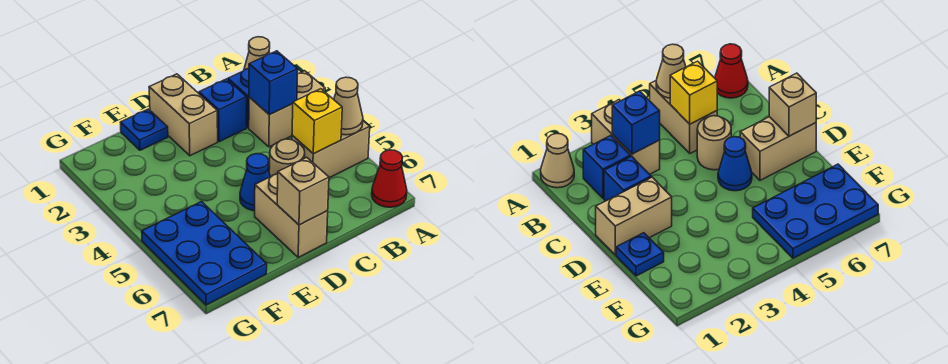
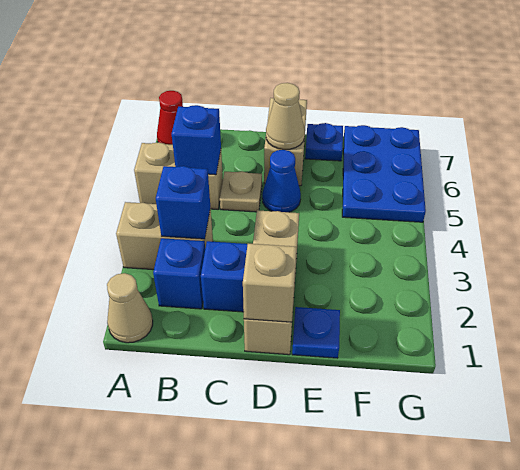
tan 1x1 cone [334,77,363,135] -> tan 1x1 cone moved to [266,83,305,149]
yellow 1x1 brick [292,89,342,154] -> blue 1x1 brick [172,105,221,175]
tan 1x1 round brick [269,139,305,177] -> tan 1x1 plate [220,171,262,212]
tan 1x2 brick [149,74,218,156] -> tan 1x3 brick [244,210,299,355]
tan 1x1 brick [277,157,329,225] -> tan 1x1 brick moved to [243,244,297,322]
none -> blue 1x1 plate [305,123,343,161]

